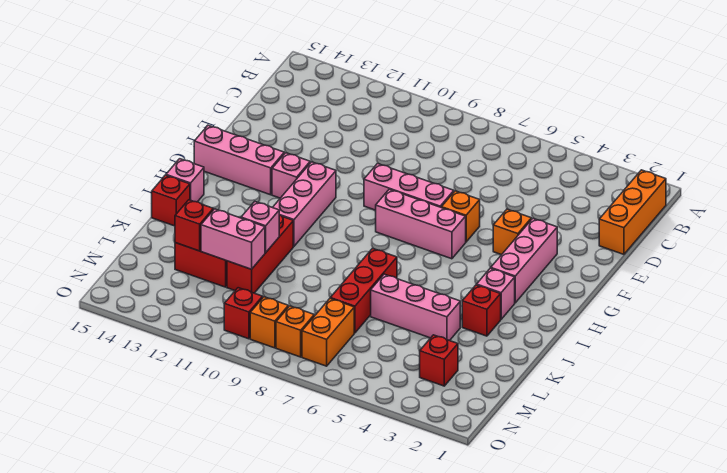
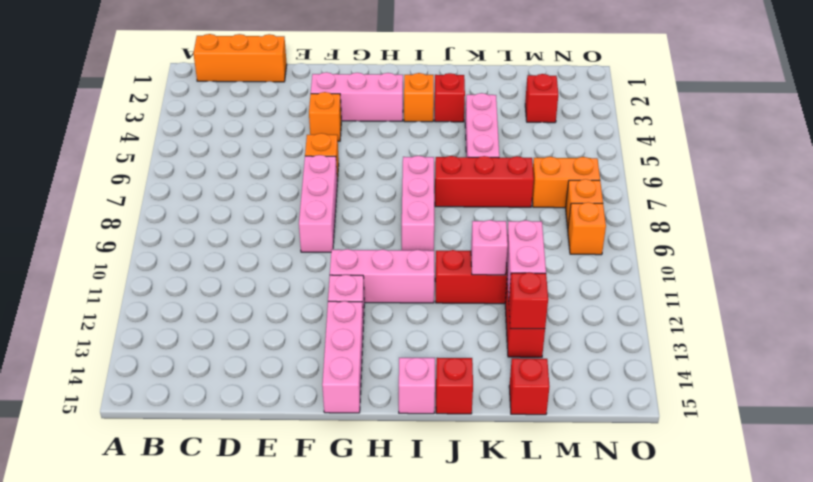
pink 1x3 brick [376,189,466,259] -> pink 1x3 brick moved to [402,156,434,251]
pink 1x1 brick [477,268,515,319] -> orange 1x1 brick [404,73,434,122]
red 1x1 brick [224,288,263,339] -> red 1x1 brick moved to [509,358,550,415]

